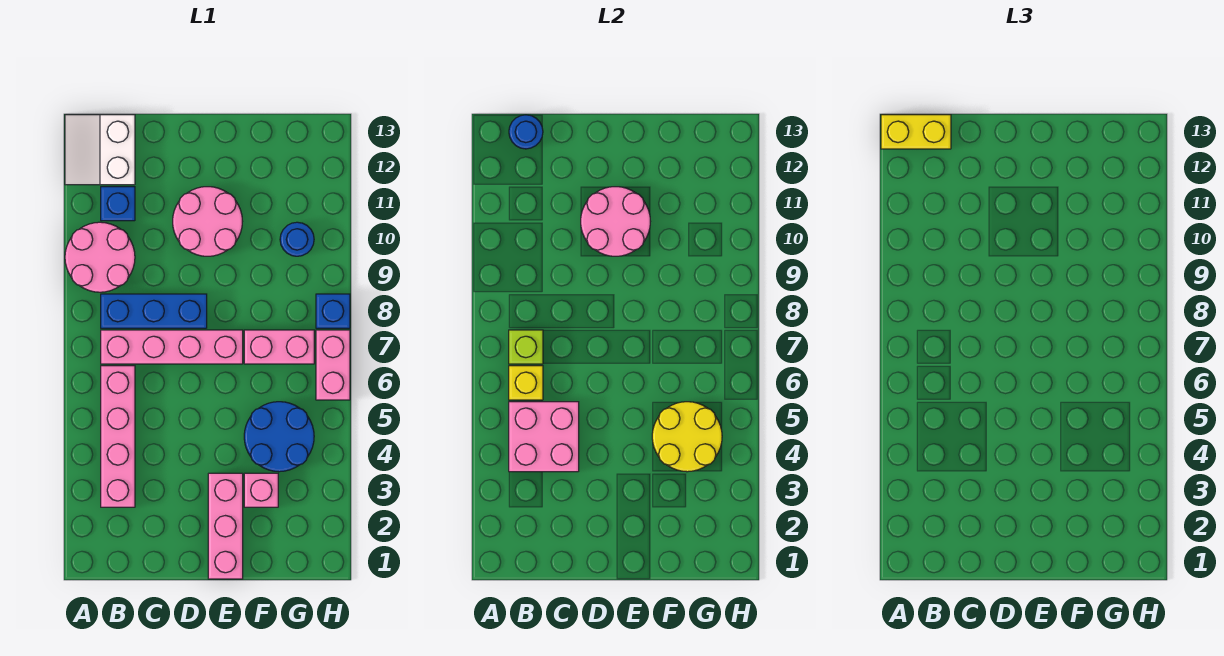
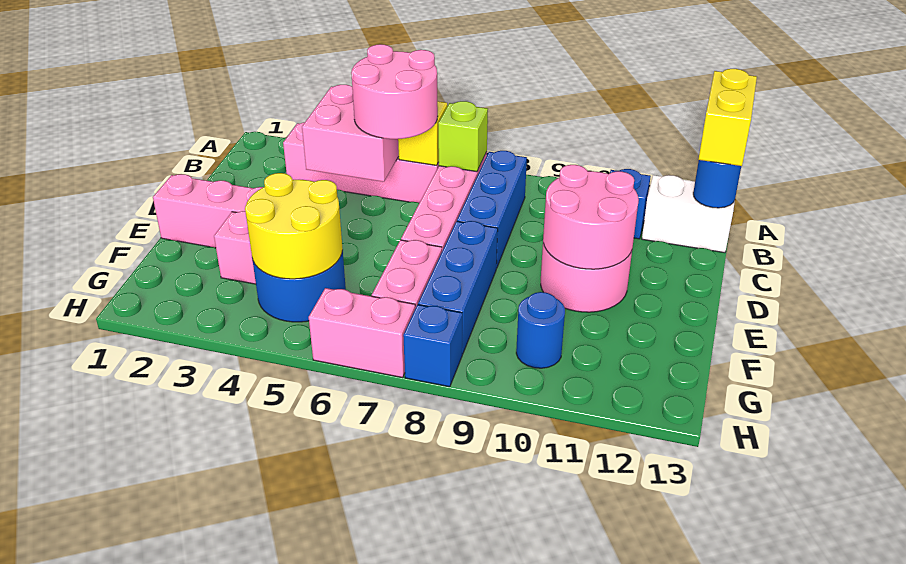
pink 2x2 round brick [65,222,135,292] -> pink 2x2 round brick moved to [351,44,438,139]
none -> blue 1x3 brick [418,221,498,354]

